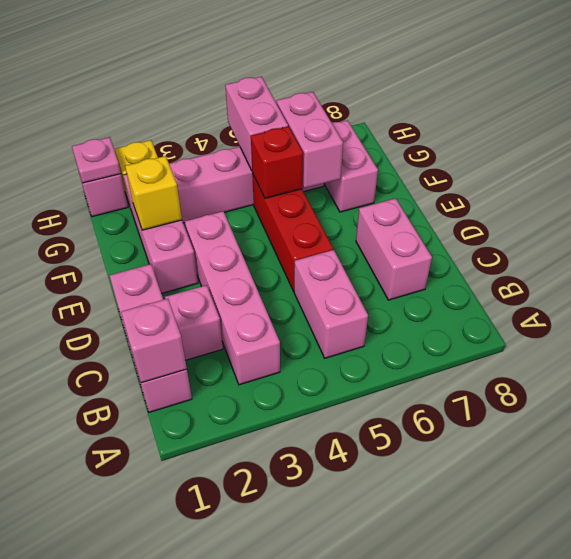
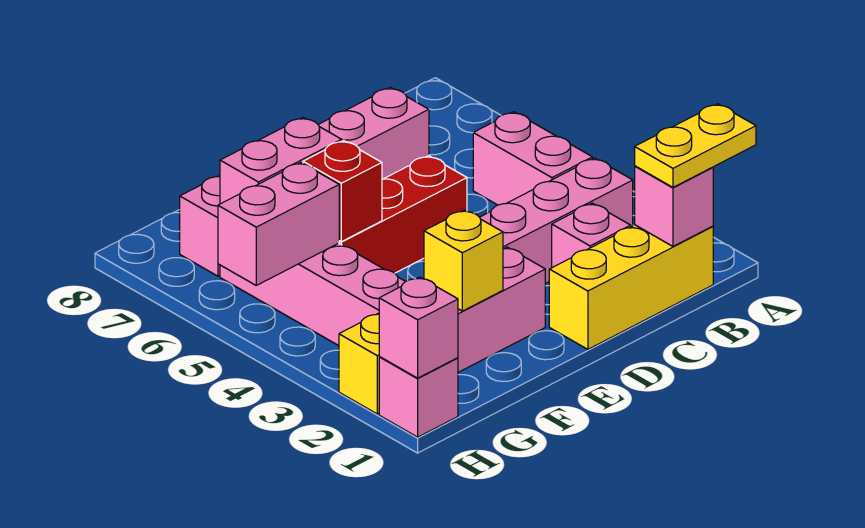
none -> yellow 1x2 plate [635,104,756,187]
pink 1x3 brick [110,264,192,412] -> yellow 1x3 brick [549,225,713,349]
pink 1x2 brick [294,250,368,358] -> pink 1x2 brick turned to [473,112,592,205]
pink 1x1 plate [72,137,121,183] -> pink 1x1 brick [379,277,458,378]

